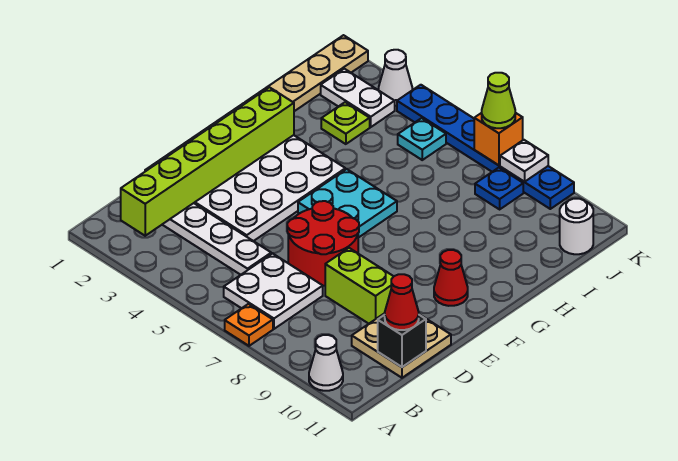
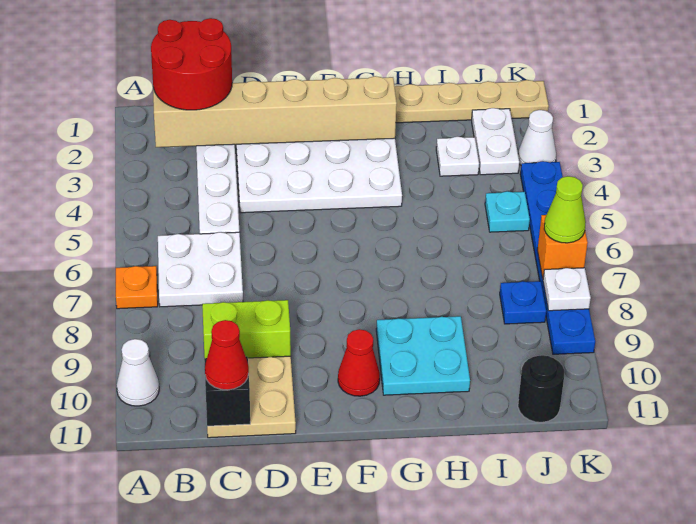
lime 1x6 brick [121,87,294,236] -> tan 1x6 brick [153,76,397,147]
red 2x2 round brick [287,201,359,286] -> red 2x2 round brick moved to [151,18,232,110]
lime 1x2 brick [325,248,394,324] -> lime 1x2 brick turned to [202,300,291,358]
cyan 2x2 plate [298,169,397,238] -> cyan 2x2 plate moved to [376,316,470,395]
lime 1x1 plate [321,102,370,144] -> white 1x1 plate [436,137,479,176]
white 1x1 round brick [560,199,593,254] -> black 1x1 round brick [518,355,564,422]

